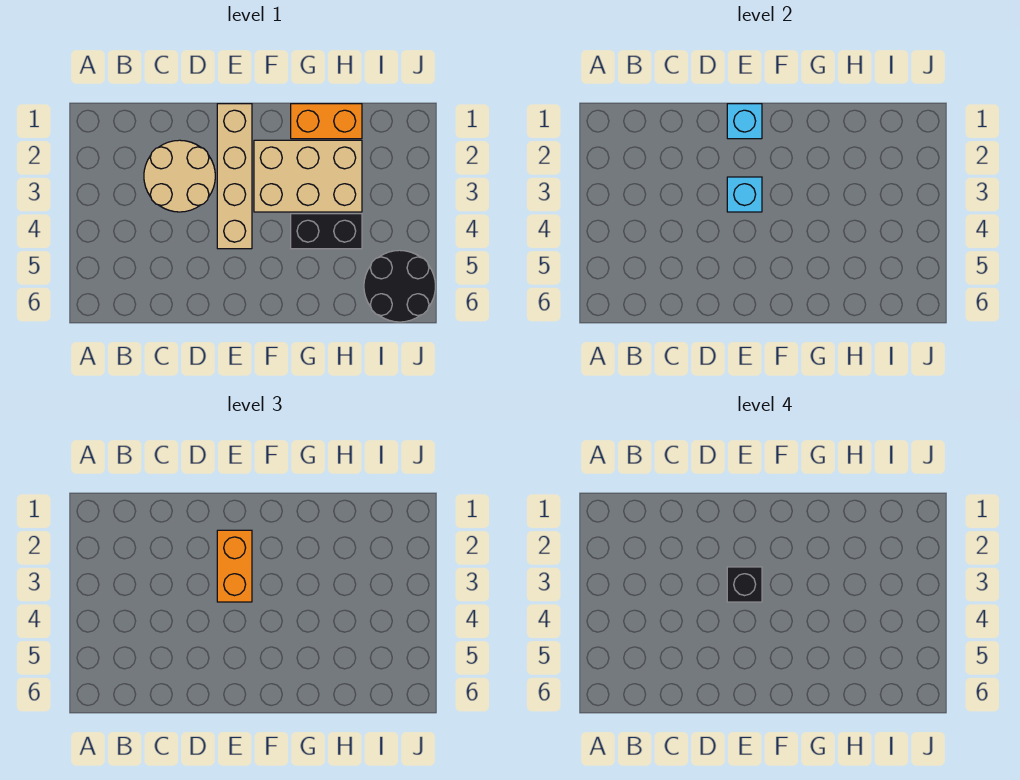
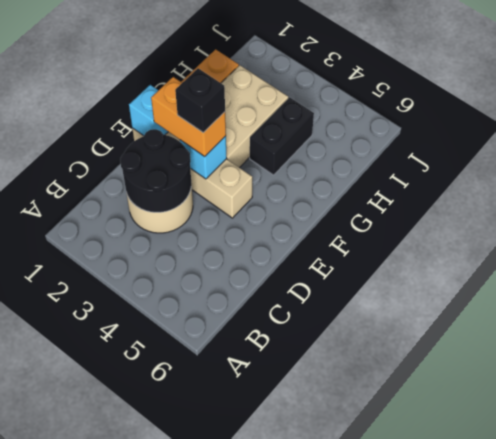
black 2x2 round brick [364,250,435,322] -> black 2x2 round brick moved to [120,129,191,212]

